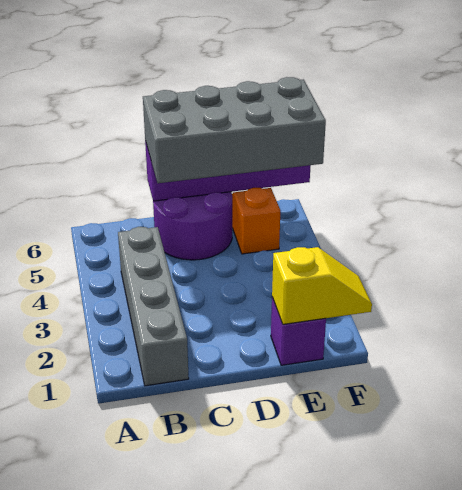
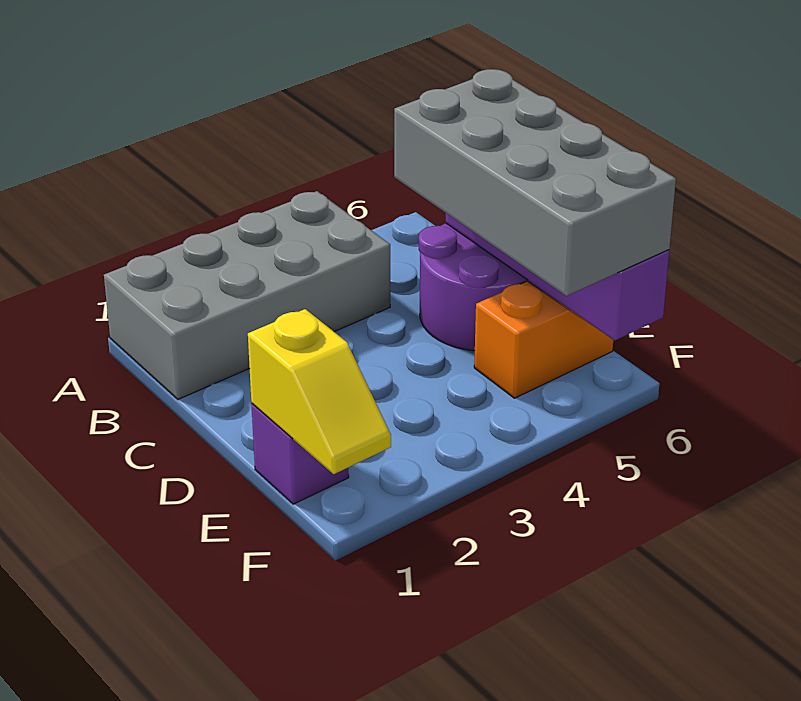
grey 1x4 brick [118,227,189,386] -> grey 2x4 brick [104,191,390,399]

